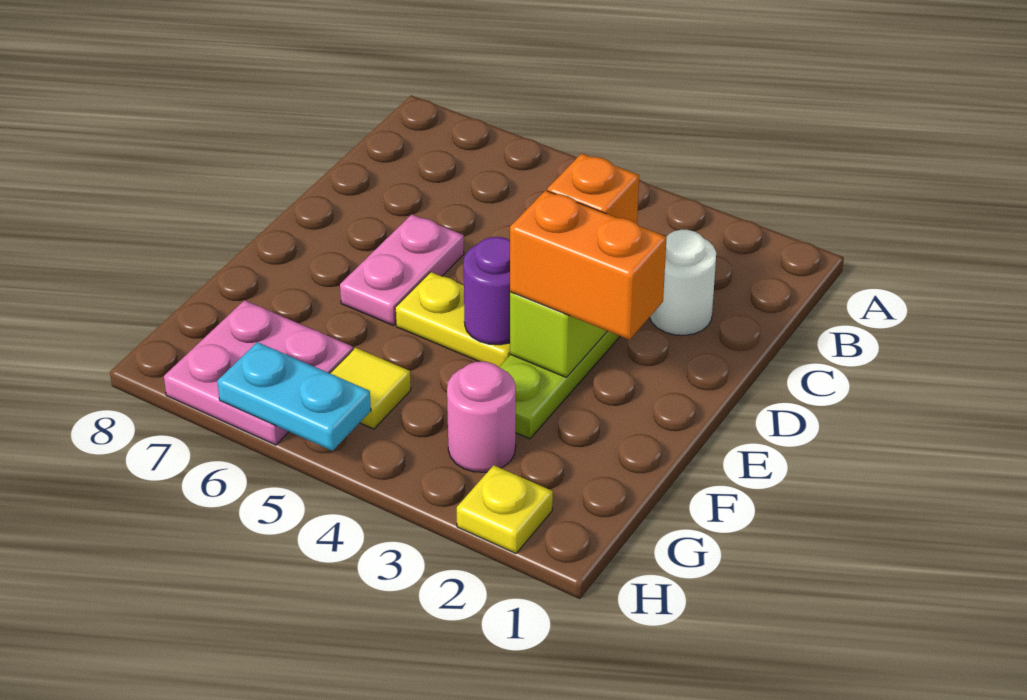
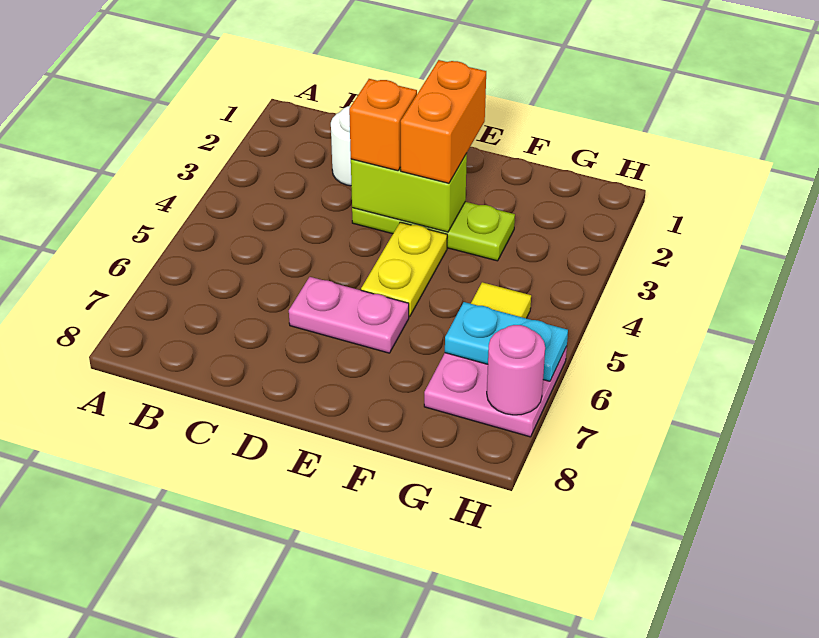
purple 1x1 round brick [463,237,510,345] -> none
pink 1x1 round brick [447,361,516,472] -> pink 1x1 round brick moved to [487,325,545,415]
yellow 1x1 plate [457,465,553,553] -> none
cyan 1x2 plate [217,342,371,451] -> cyan 1x2 plate turned to [445,302,568,381]

